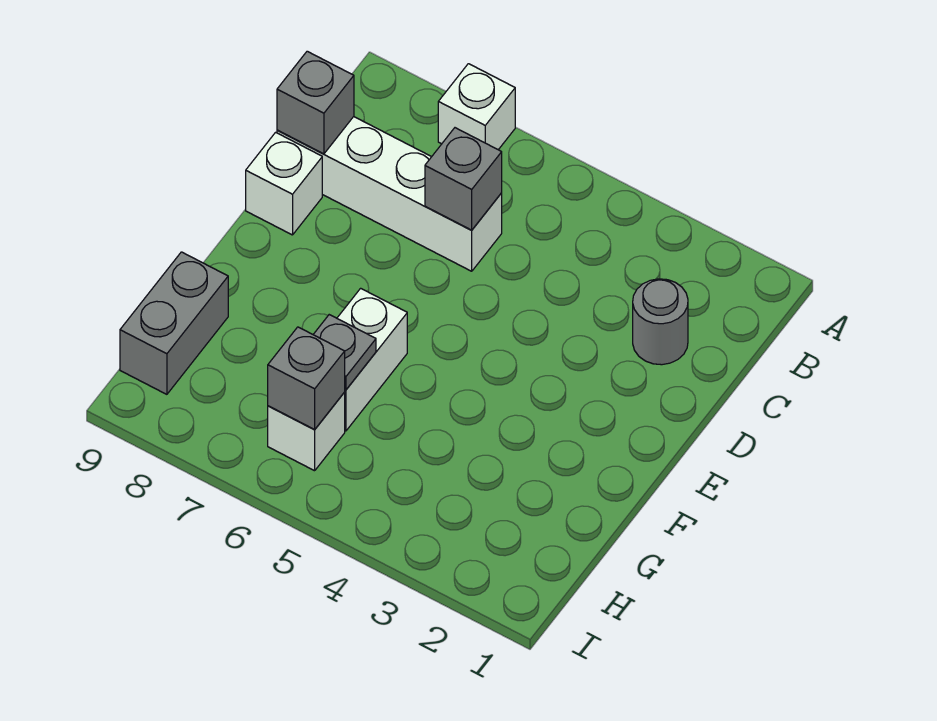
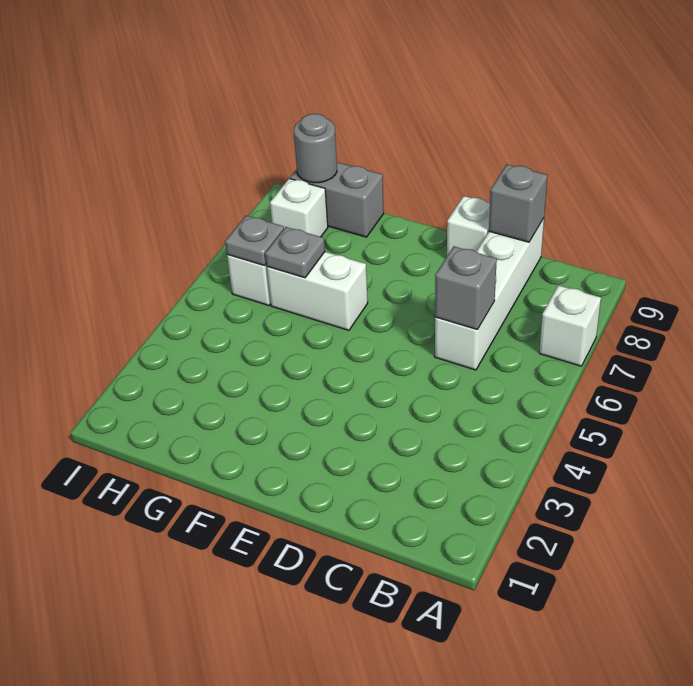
grey 1x1 round brick [633,279,688,365] -> grey 1x1 round brick moved to [294,114,337,183]
grey 1x1 brick [268,327,345,429] -> grey 1x1 plate [225,215,284,266]
none -> white 1x1 brick [270,179,328,237]

